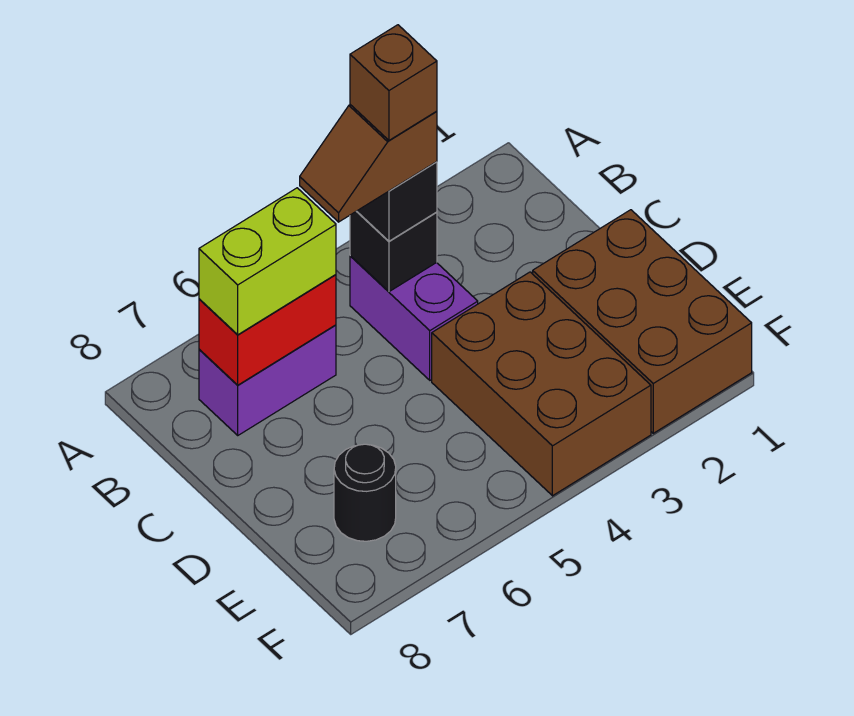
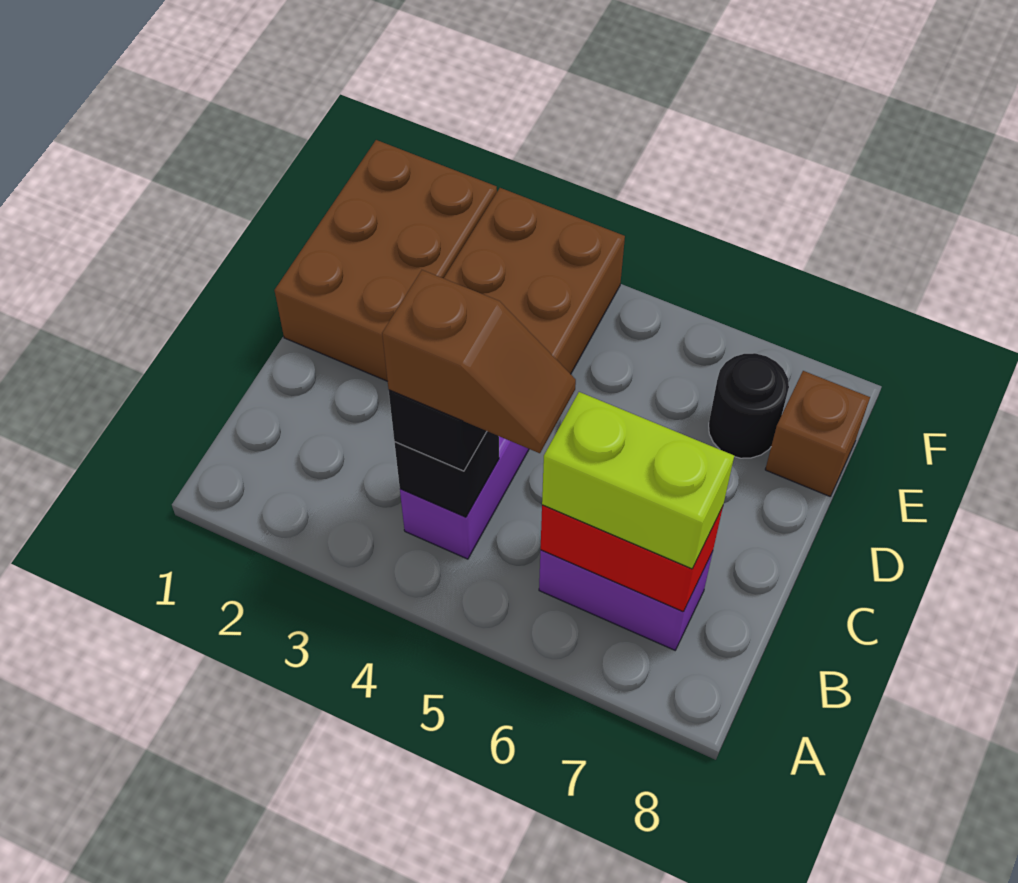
brown 1x1 brick [350,25,437,140] -> brown 1x1 brick moved to [765,371,870,496]

